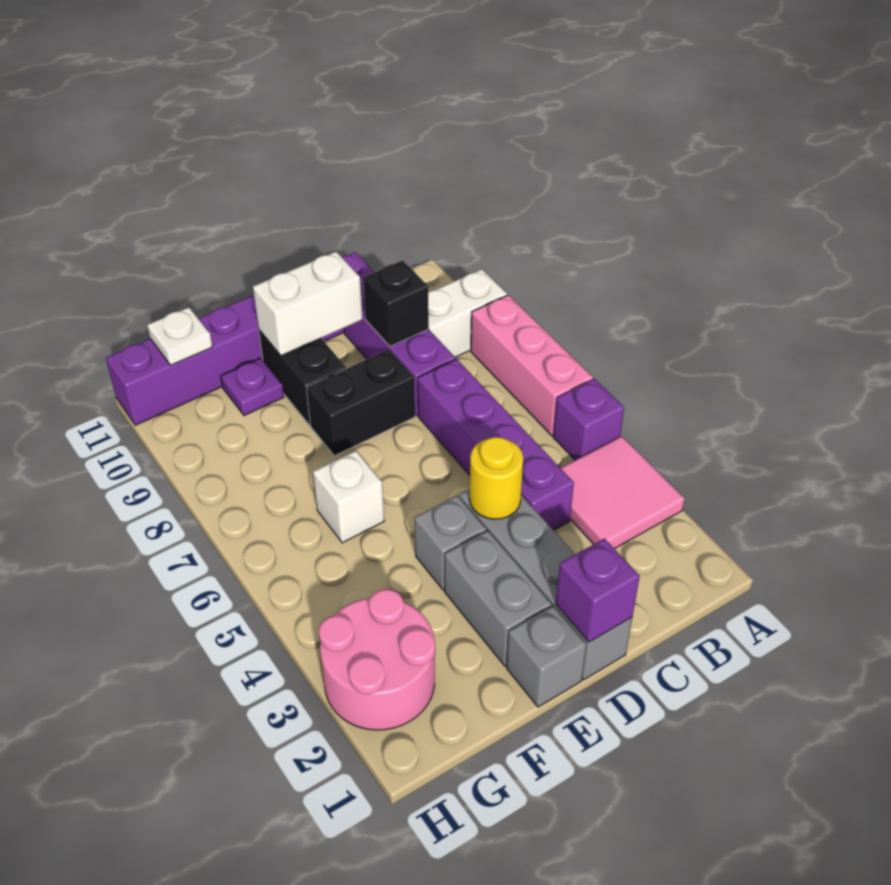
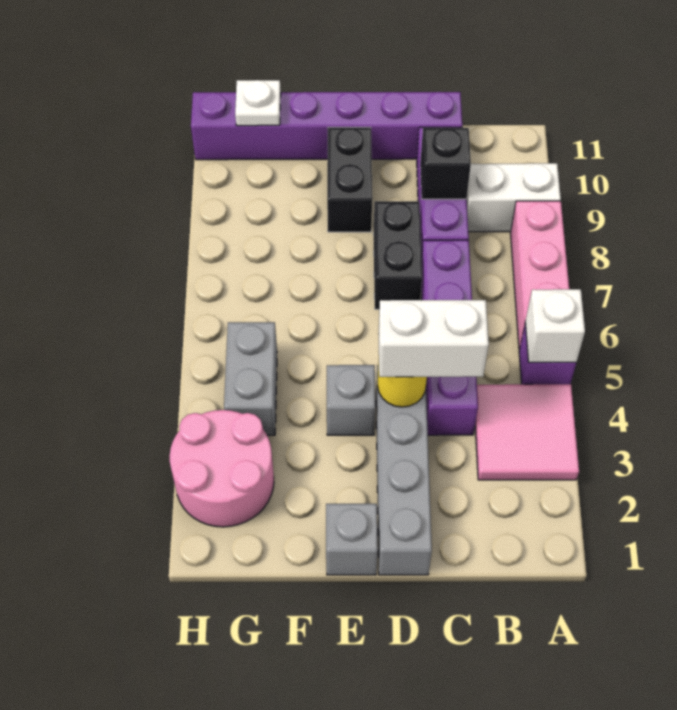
purple 1x1 brick [556,539,640,642] -> none
black 1x2 brick [307,350,415,456] -> black 1x2 brick turned to [373,201,422,309]
white 1x2 brick [253,252,363,356] -> white 1x2 brick moved to [378,300,489,377]
grey 1x2 brick [445,531,552,666] -> grey 1x2 brick moved to [224,322,277,435]
white 1x1 brick [313,451,384,543] -> white 1x1 brick moved to [525,289,585,362]
purple 1x1 plate [221,358,284,416] -> none

